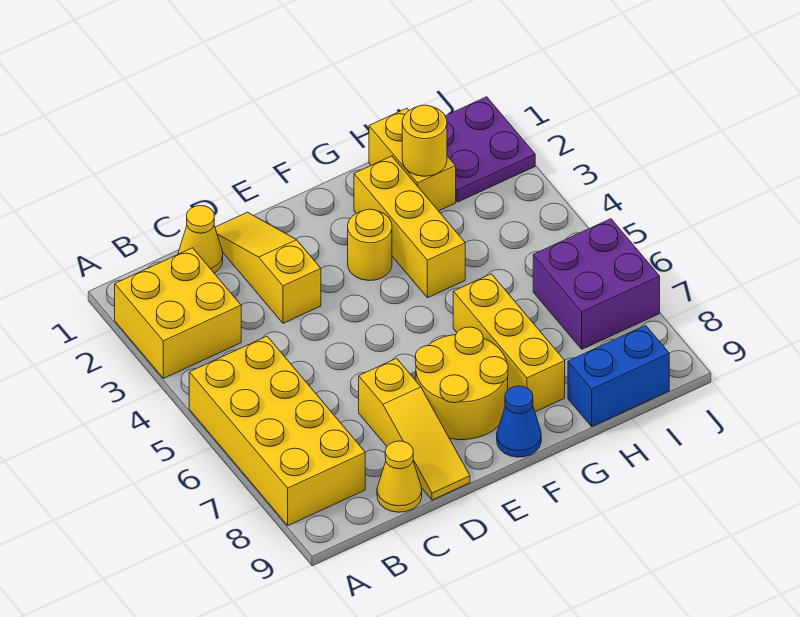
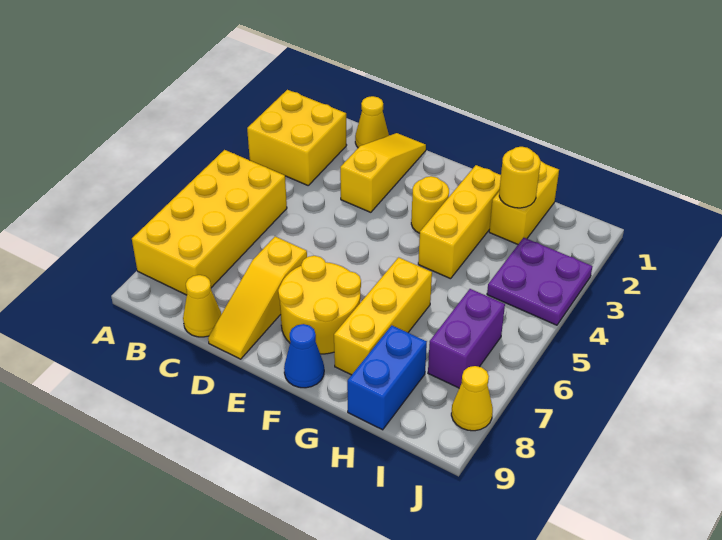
blue 1x2 brick [568,325,669,426] -> blue 1x2 brick turned to [347,326,427,430]
purple 2x2 plate [445,97,535,202] -> purple 2x2 plate moved to [487,238,592,325]
purple 2x2 brick [533,219,660,349] -> purple 1x2 brick [428,289,505,388]
none -> yellow 1x1 cone [451,366,493,431]

